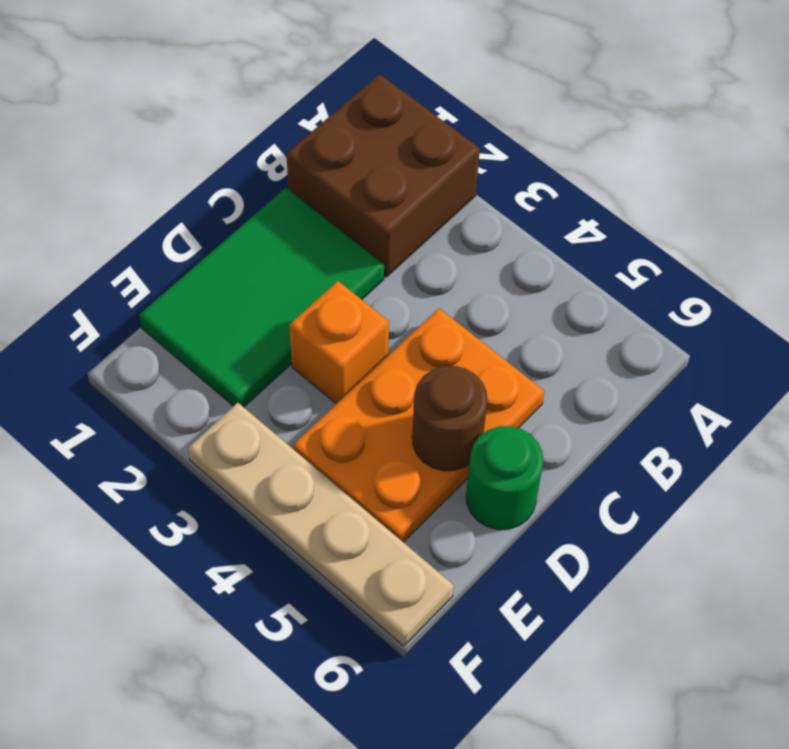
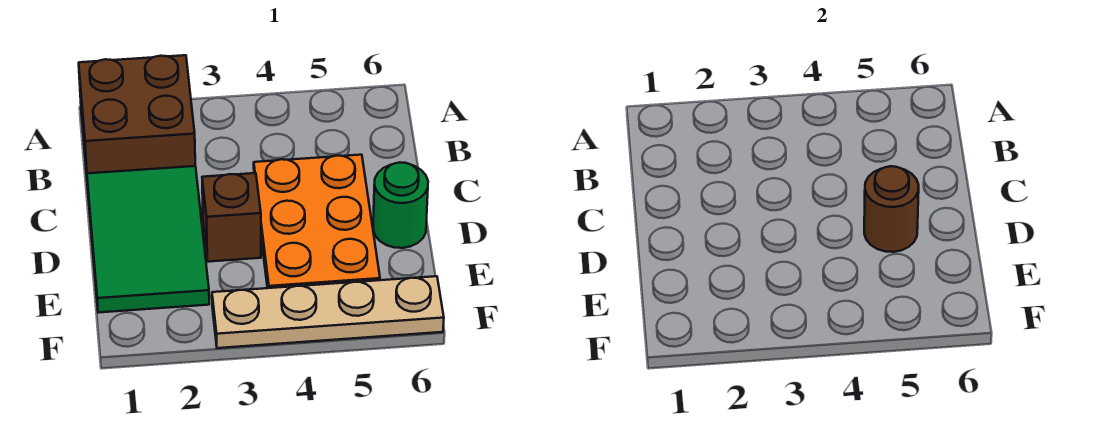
orange 1x1 brick [289,281,389,404] -> brown 1x1 brick [202,173,261,262]

